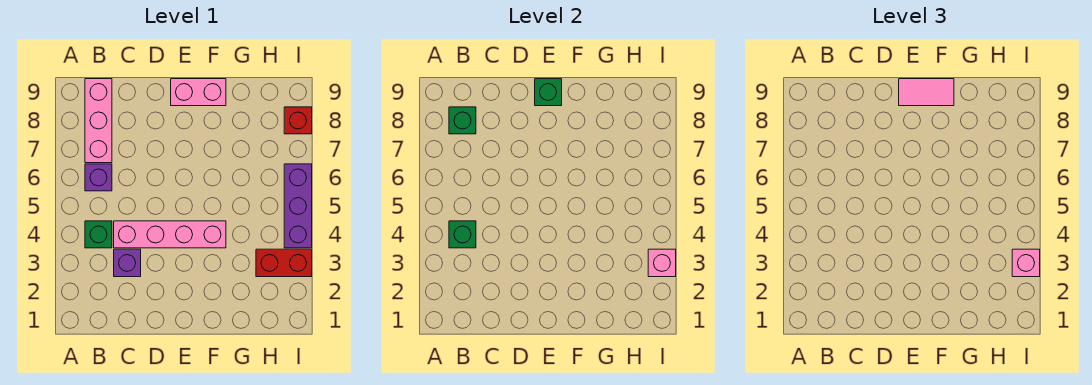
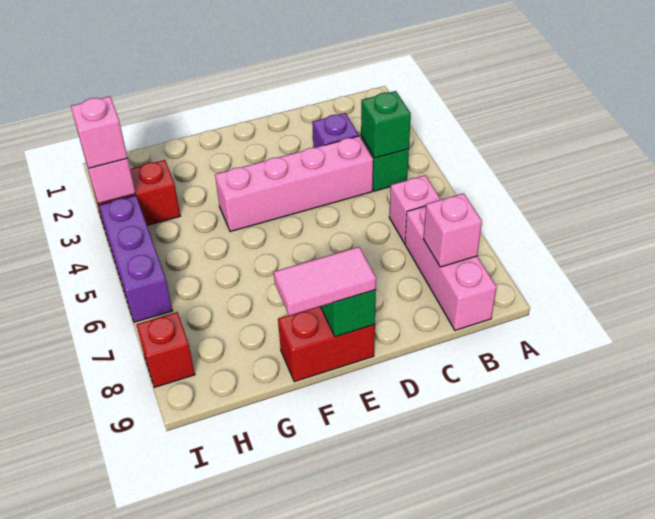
purple 1x1 brick [85,164,112,191] -> pink 1x1 brick [389,175,441,243]
green 1x1 brick [449,107,476,134] -> pink 1x1 brick [424,193,482,267]
pink 1x2 brick [171,79,226,106] -> red 1x2 brick [278,307,375,382]

